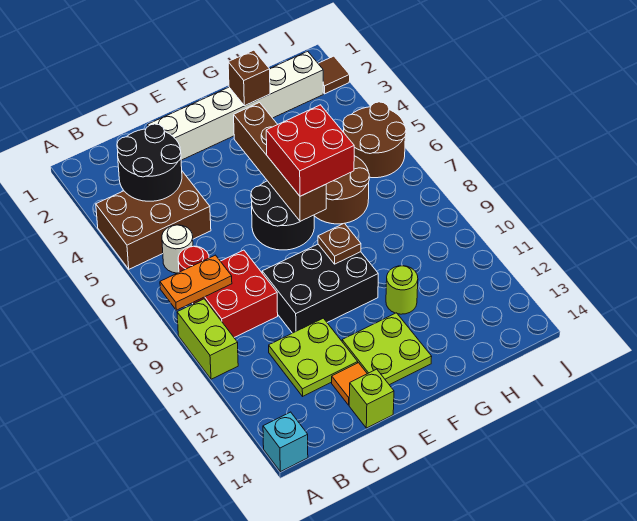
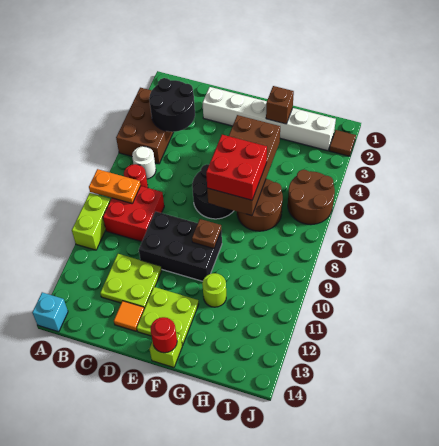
brown 2x3 brick [96,171,211,269] -> brown 2x3 brick turned to [116,88,173,164]
lime 1x1 brick [349,369,394,428] -> lime 1x1 brick moved to [149,333,182,367]
brown 1x4 brick [234,103,326,221] -> brown 2x4 brick [207,115,280,215]
none -> red 1x1 round brick [150,317,177,353]

